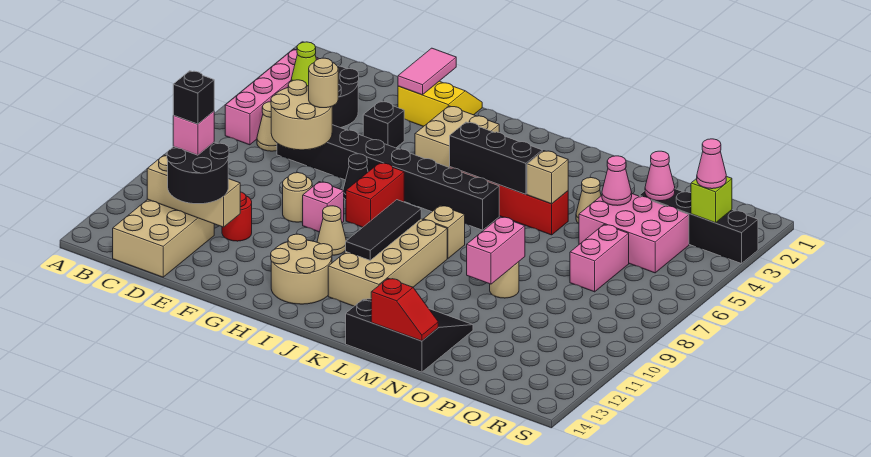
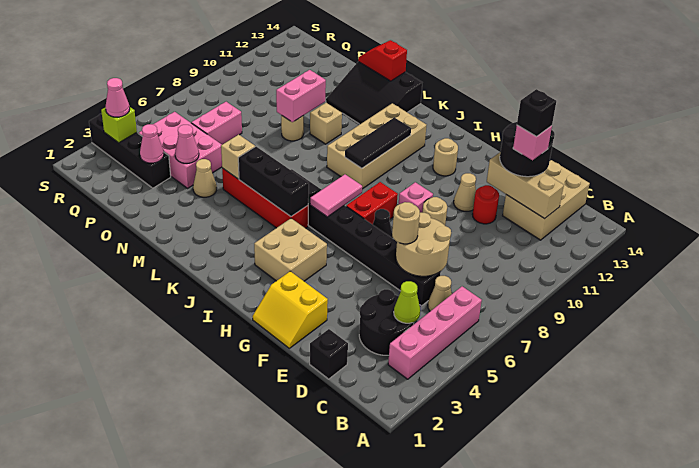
pink 1x2 tile [398,48,456,95] -> pink 1x2 tile moved to [310,174,362,217]
black 1x1 brick [363,101,404,148] -> black 1x1 brick moved to [310,329,348,379]
tan 1x1 cone [317,206,346,255] -> tan 1x1 cone moved to [454,173,476,211]
tan 2x2 round brick [271,234,332,304] -> tan 1x1 round brick [433,138,458,176]
tan 1x1 brick [423,205,465,258] -> tan 1x1 brick moved to [310,103,342,144]

